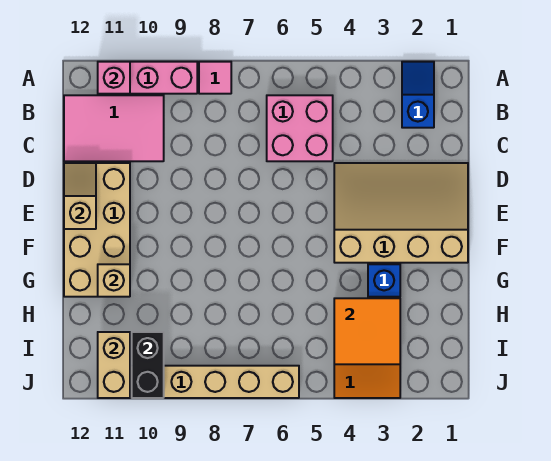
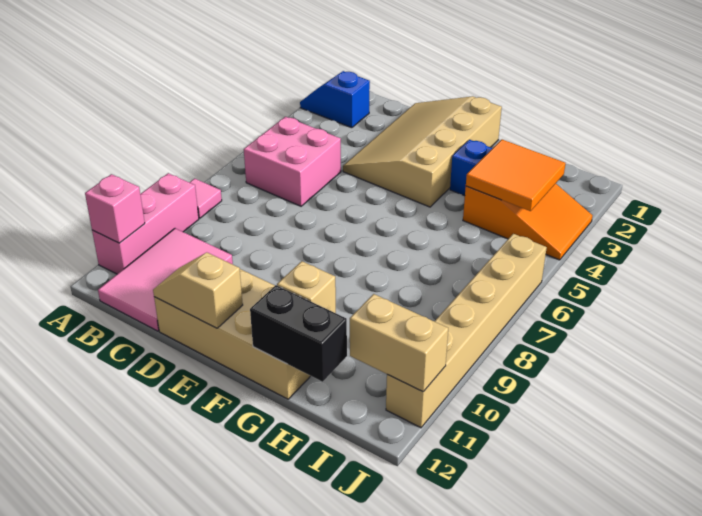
black 1x2 brick [132,332,164,398] -> black 1x2 brick moved to [250,285,347,382]

